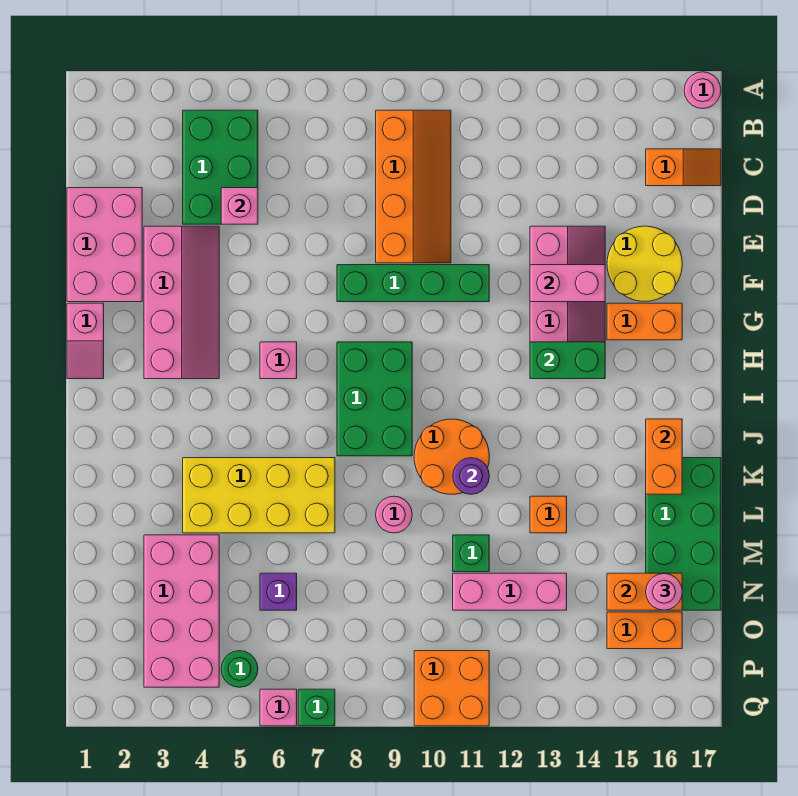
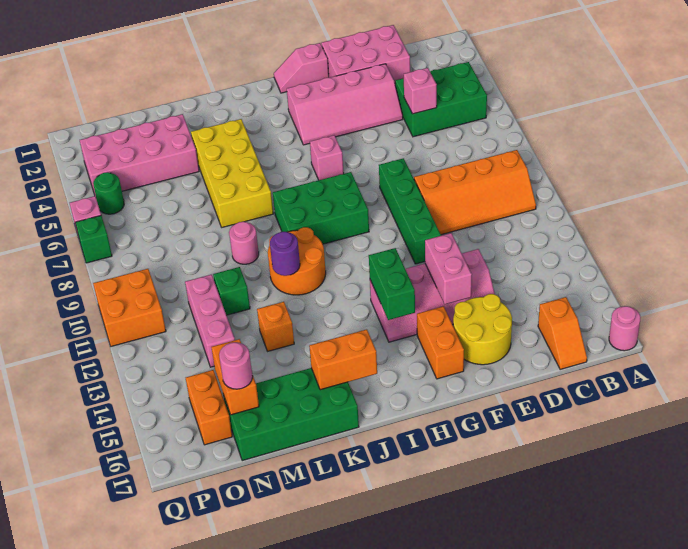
purple 1x1 brick [260,573,297,610] -> none

